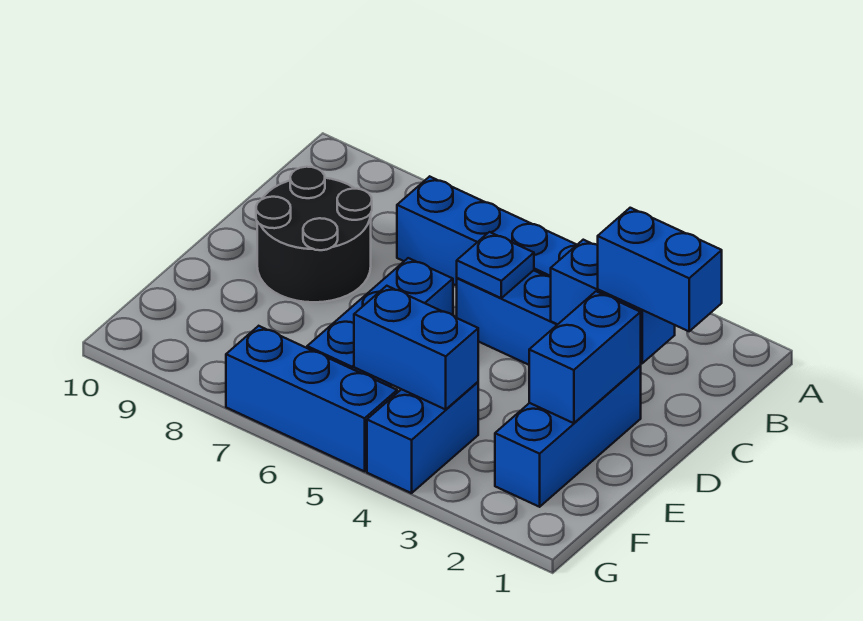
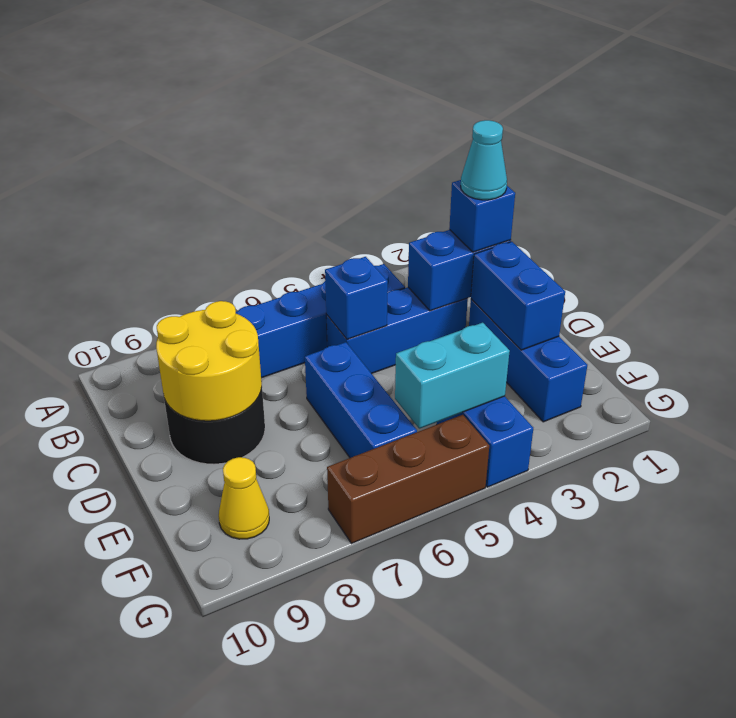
blue 1x2 brick [598,208,722,331] -> blue 1x1 brick [449,180,515,252]
none -> cyan 1x1 cone [461,120,507,200]
blue 1x1 plate [457,232,534,298] -> blue 1x1 brick [325,257,388,339]
none -> yellow 2x2 round brick [156,301,262,421]
blue 1x2 brick [354,286,478,409] -> cyan 1x2 brick [395,323,510,429]
none -> yellow 1x1 cone [219,457,269,539]
blue 1x3 brick [226,326,397,471] -> brown 1x3 brick [327,415,489,544]

